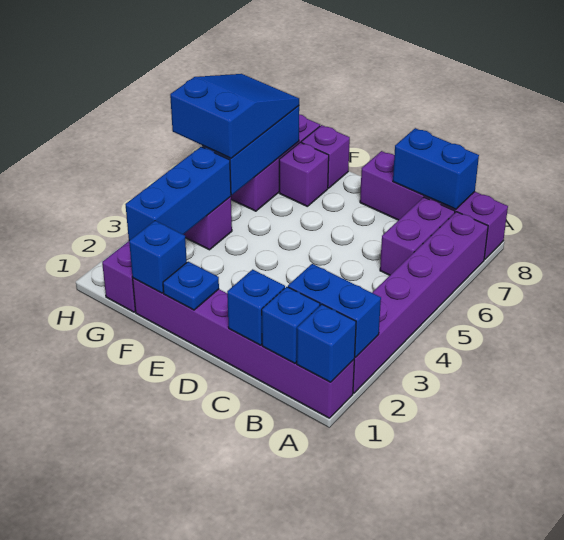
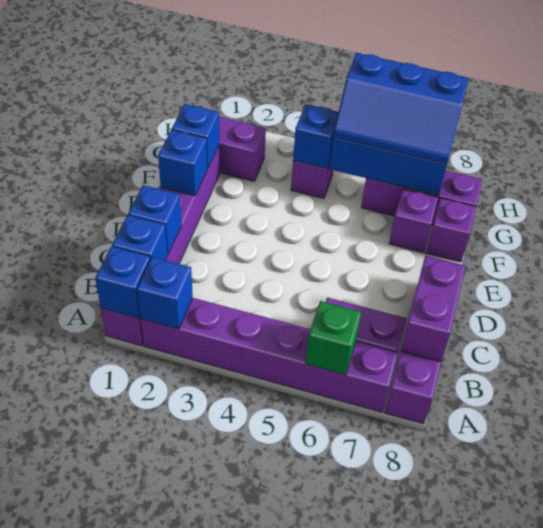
blue 1x2 brick [288,264,381,357] -> blue 1x1 brick [137,257,193,329]
none -> green 1x1 brick [306,301,361,375]
blue 1x2 brick [393,128,479,209] -> purple 1x2 brick [401,256,465,362]
blue 1x1 plate [163,262,219,310] -> blue 1x1 brick [158,130,207,196]
blue 1x3 brick [125,147,231,240] -> blue 1x1 brick [293,104,338,169]
blue 2x3 slope [170,74,299,159] -> blue 2x3 slope turned to [333,53,469,164]

